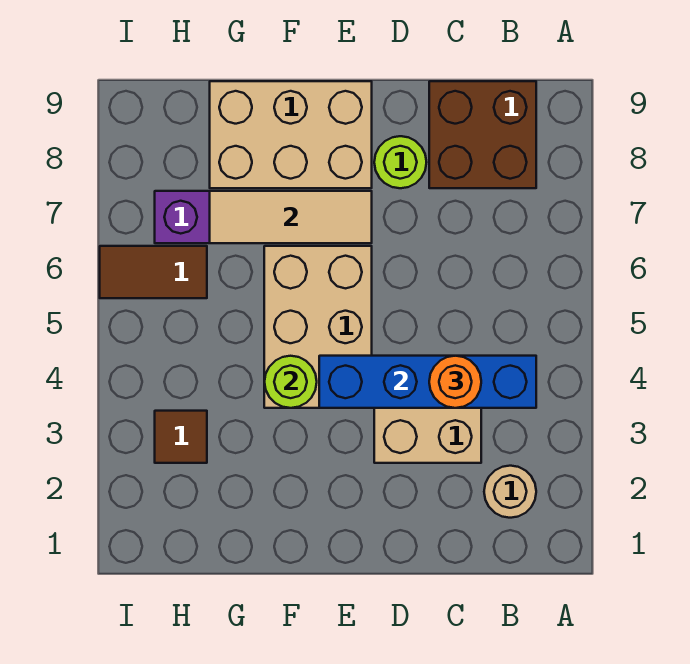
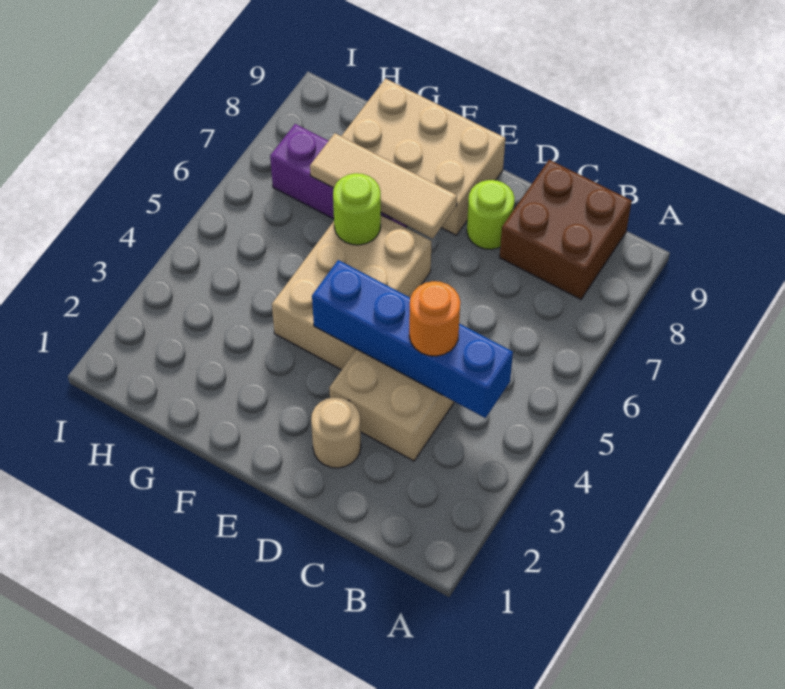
tan 1x1 round brick [484,466,536,518] -> tan 1x1 round brick moved to [311,397,361,468]
lime 1x1 round brick [264,356,317,408] -> lime 1x1 round brick moved to [333,173,381,245]
brown 1x1 tile [155,411,207,463] -> none
brown 1x2 tile [100,246,207,298] -> none

